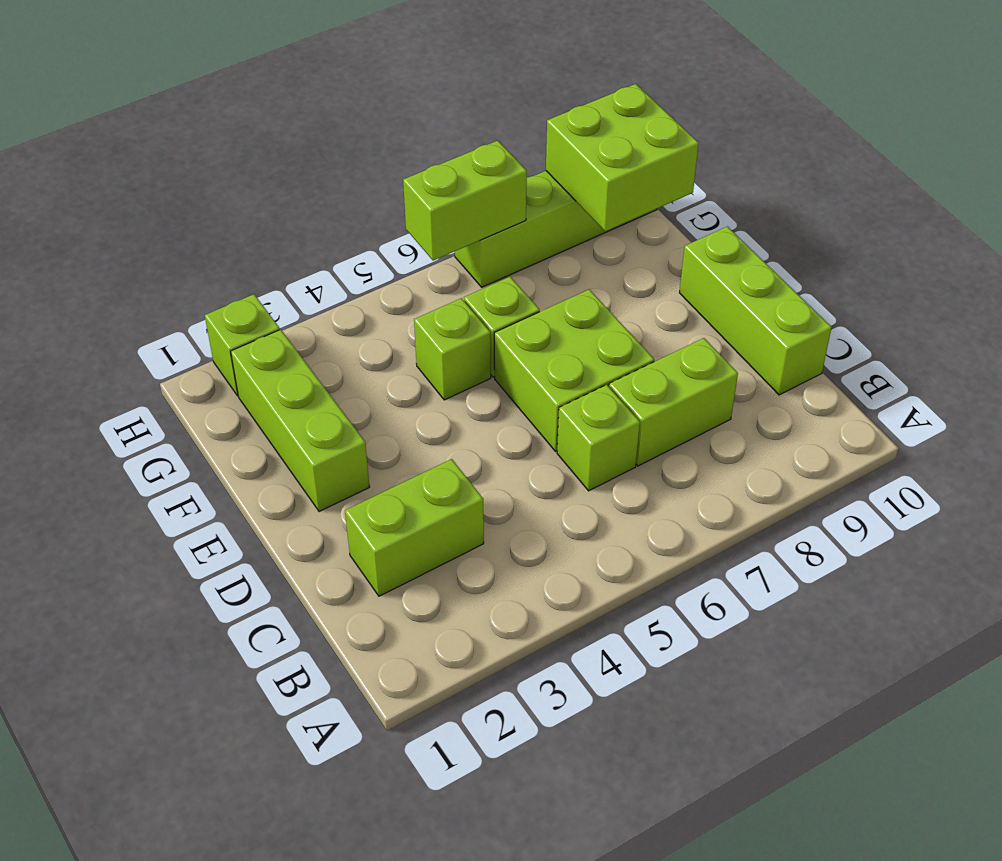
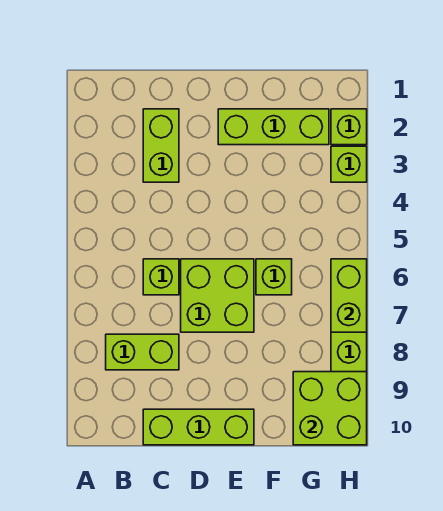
lime 1x2 brick [609,338,738,466] -> lime 1x2 brick turned to [106,334,179,370]
lime 1x1 brick [414,298,491,400] -> lime 1x1 brick moved to [331,146,367,182]

